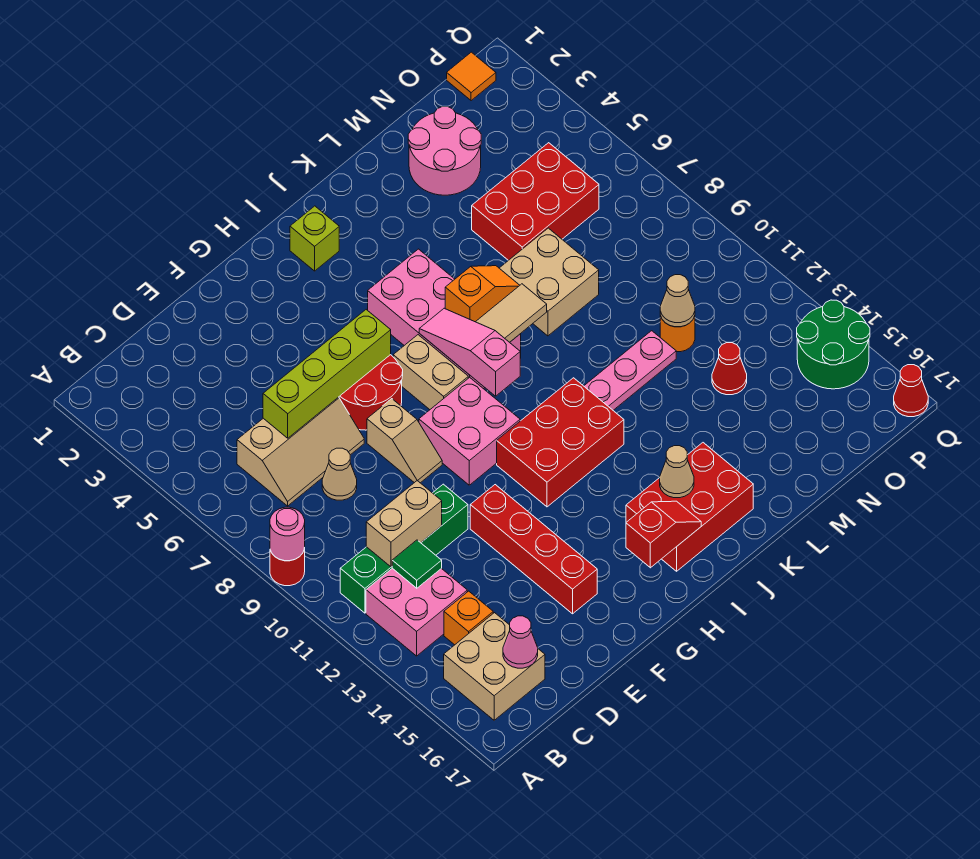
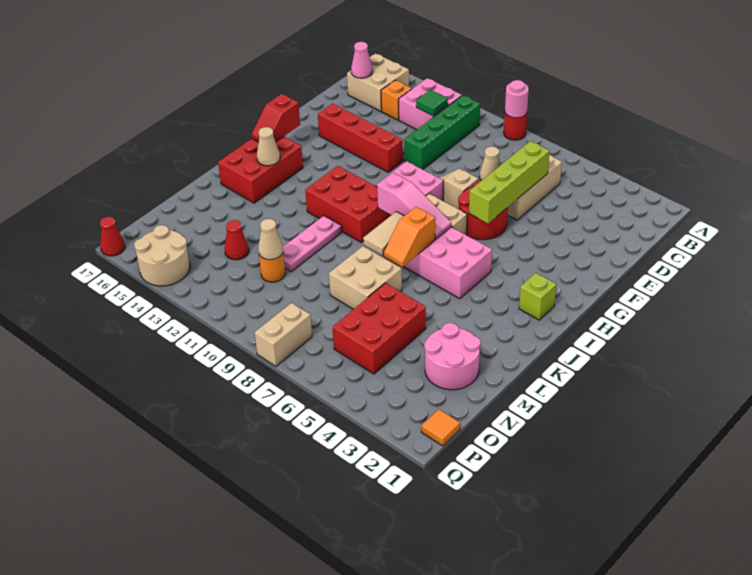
tan 1x2 brick [366,481,442,567] -> tan 1x2 brick moved to [255,303,312,366]
red 2x3 brick [497,378,624,507] -> red 2x3 brick turned to [305,166,391,242]
green 2x2 round brick [797,300,870,389] -> tan 2x2 round brick [134,225,190,286]

